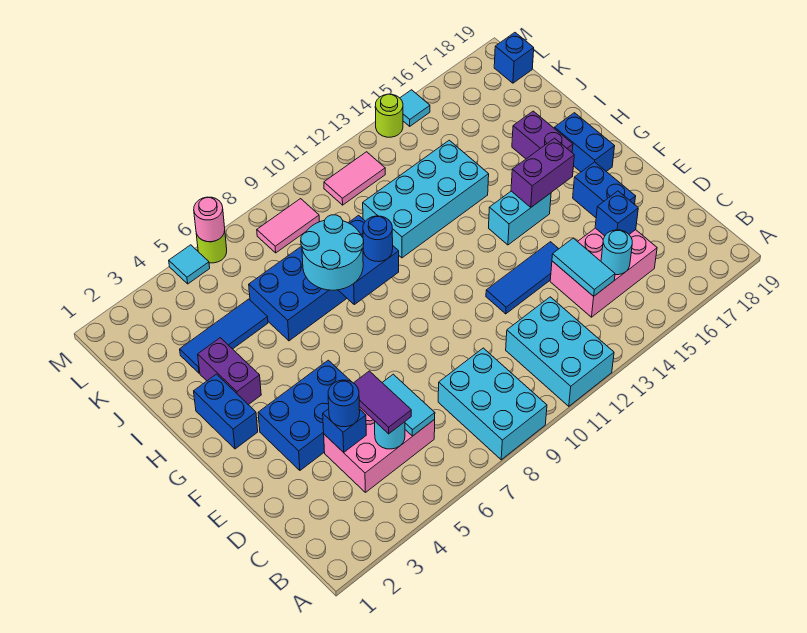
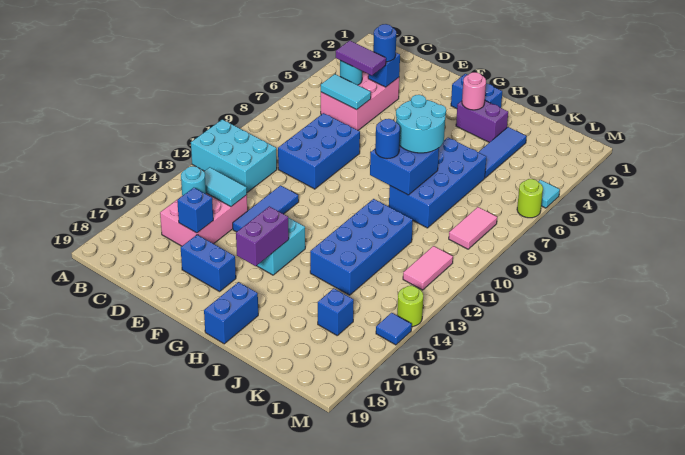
cyan 2x3 brick [438,348,547,460] -> none
blue 2x3 brick [258,360,350,470] -> blue 2x3 brick moved to [278,113,360,189]
blue 1x2 brick [554,113,615,172] -> blue 1x2 brick turned to [204,282,258,344]
purple 1x2 brick [512,111,573,159] -> none
cyan 2x4 brick [363,140,489,258] -> blue 2x4 brick [310,199,413,295]
blue 1x1 brick [494,33,534,83] -> blue 1x1 brick moved to [318,288,354,335]
pink 1x1 round brick [194,197,225,242] -> pink 1x1 round brick moved to [462,72,486,110]
cyan 1x1 tile [400,90,430,126] -> blue 1x1 tile [376,313,412,345]

